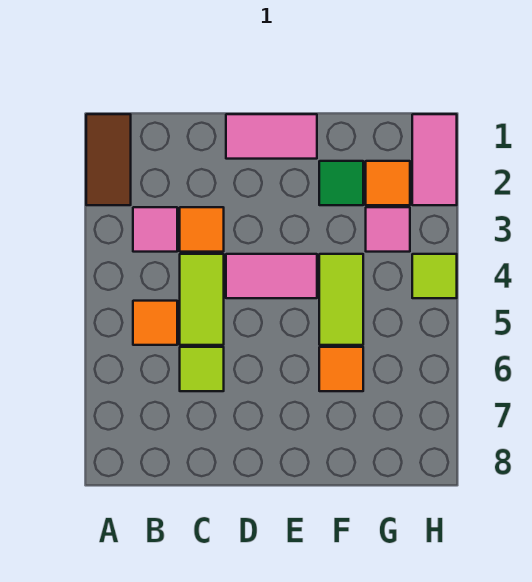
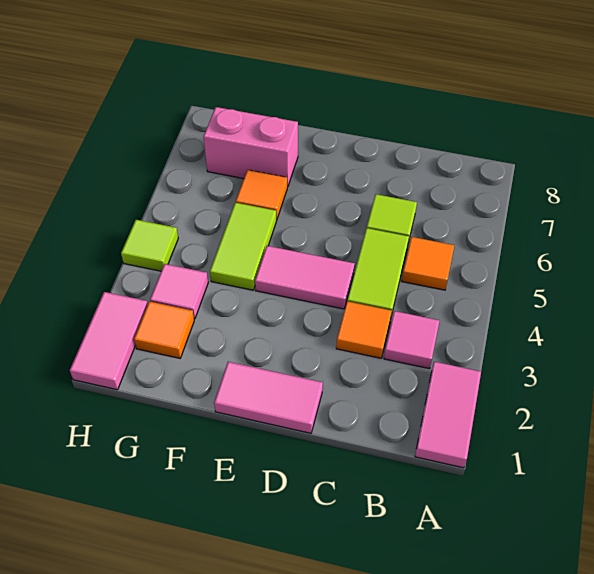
brown 1x2 tile [86,114,131,205] -> pink 1x2 tile [415,362,481,468]
green 1x1 tile [319,161,363,205] -> none
none -> pink 1x2 brick [203,107,298,187]

